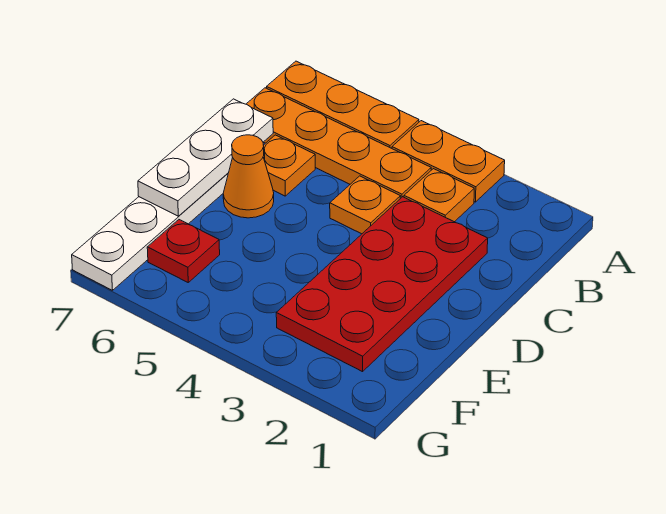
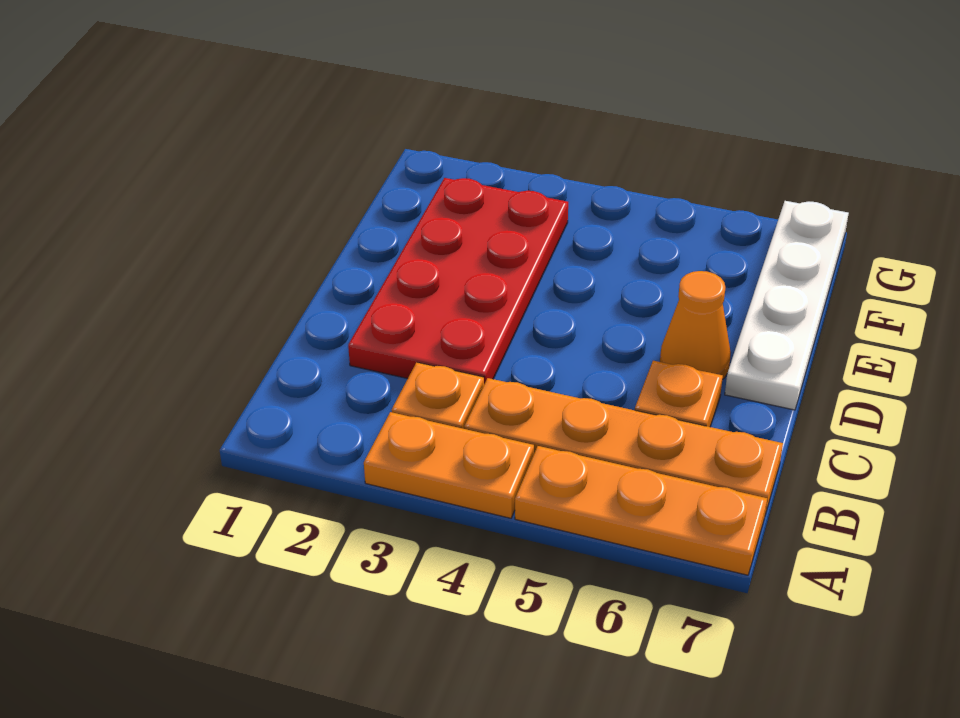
orange 1x1 plate [330,176,401,234] -> none
white 1x3 plate [138,99,273,216] -> none
red 1x1 plate [147,220,220,282] -> none

